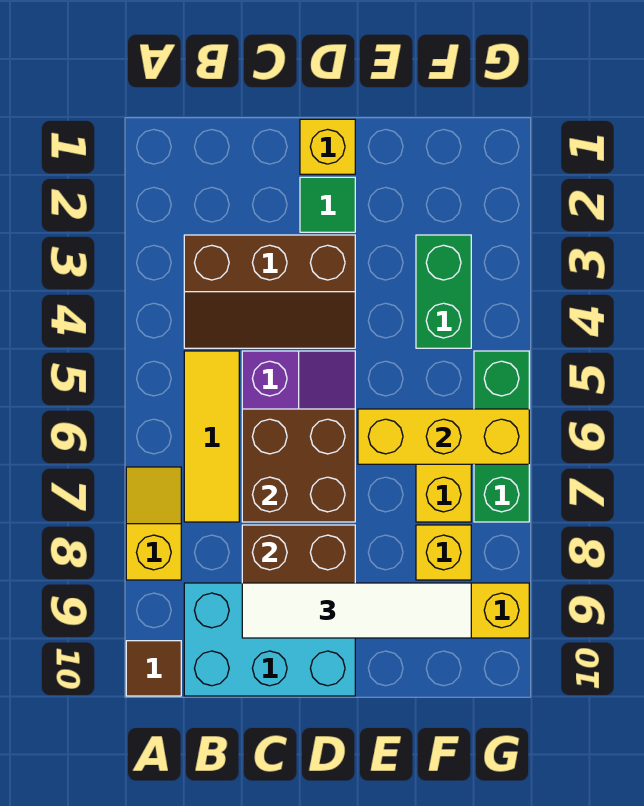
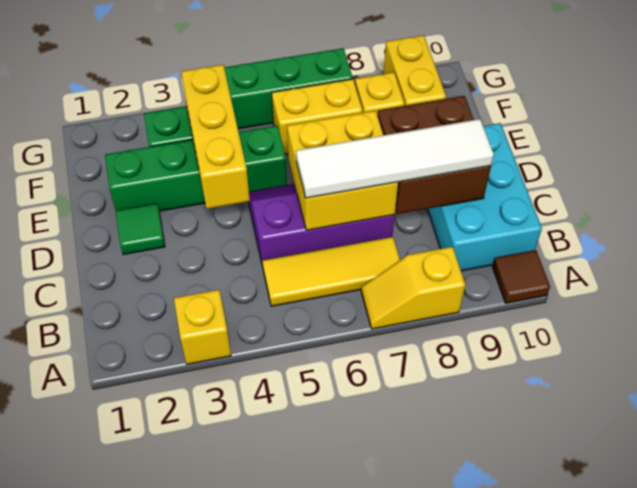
brown 2x3 slope [184,235,355,348] -> none
brown 2x2 brick [242,409,355,522] -> yellow 2x2 brick [287,111,398,230]
white 1x4 tile [242,583,471,638] -> white 1x4 tile turned to [296,119,494,198]
yellow 1x1 brick [300,119,355,174] -> yellow 1x1 brick moved to [174,290,231,364]
none -> green 1x4 brick [105,126,287,211]
yellow 1x3 brick [358,409,529,464] -> yellow 1x3 brick moved to [181,65,250,209]

